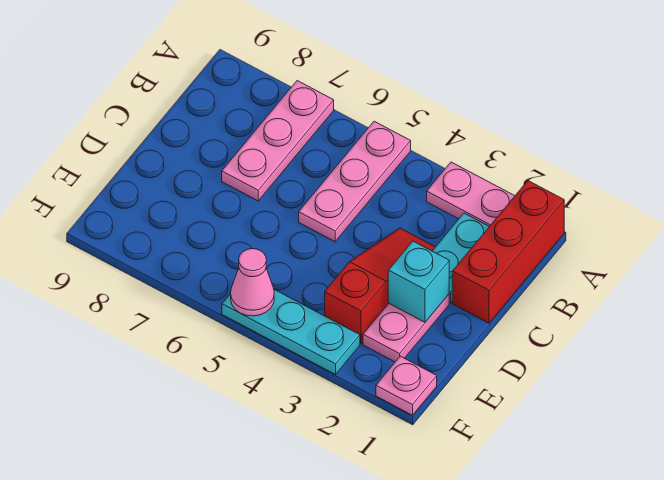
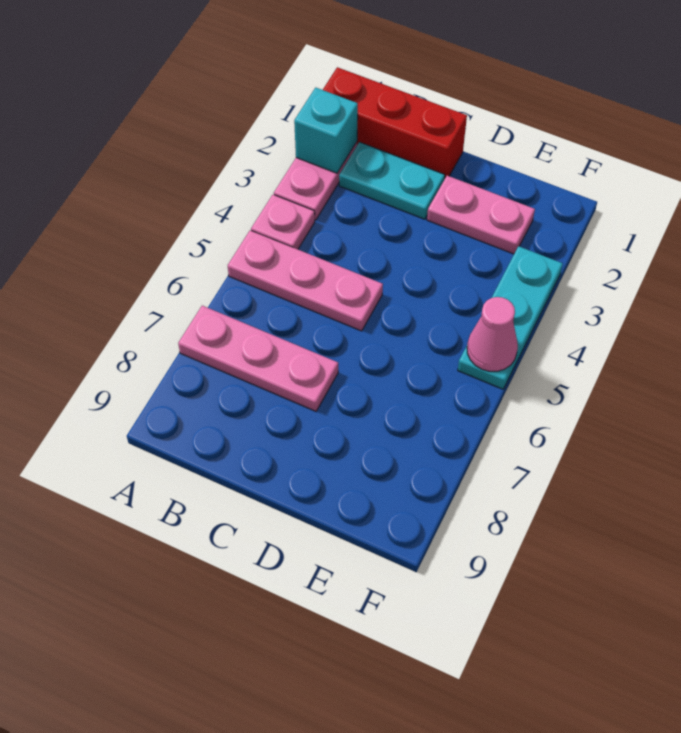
red 1x3 slope [325,228,435,344] -> none
cyan 1x1 brick [388,241,449,322] -> cyan 1x1 brick moved to [294,88,358,173]
pink 1x1 plate [376,356,437,415] -> pink 1x1 plate moved to [251,195,315,249]

